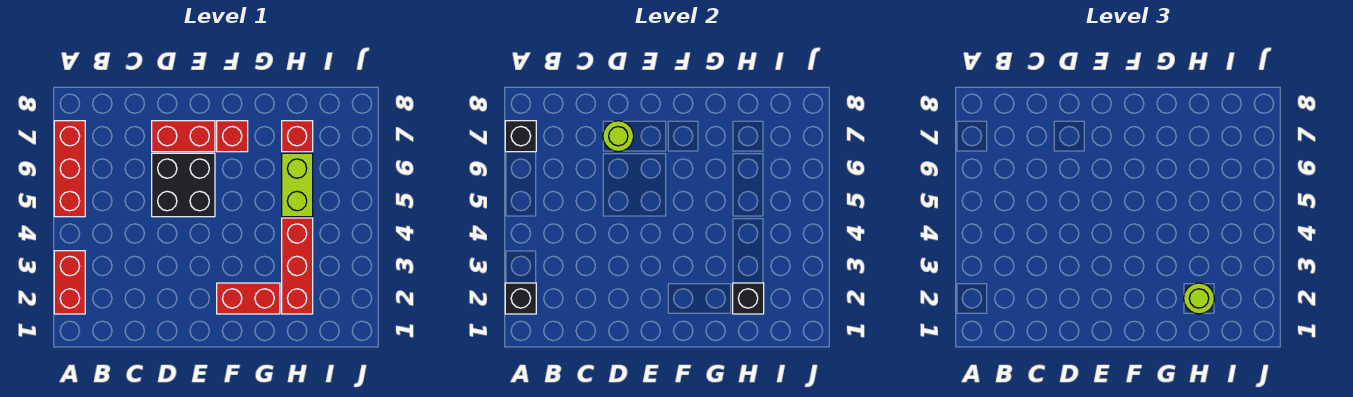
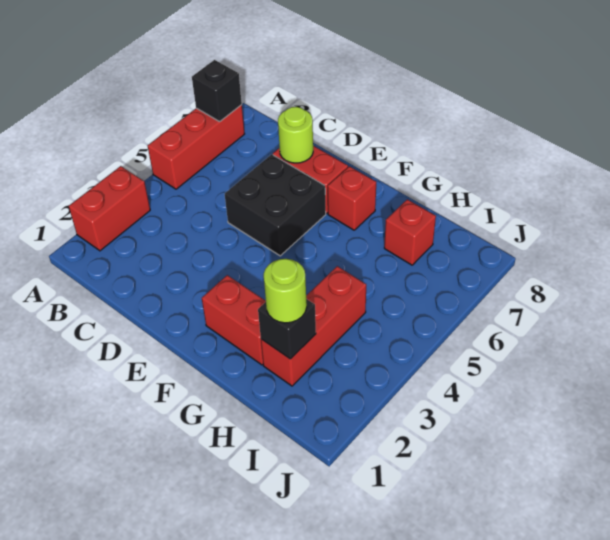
black 1x1 brick [505,283,536,314] -> none
lime 1x2 brick [282,153,313,217] -> none

